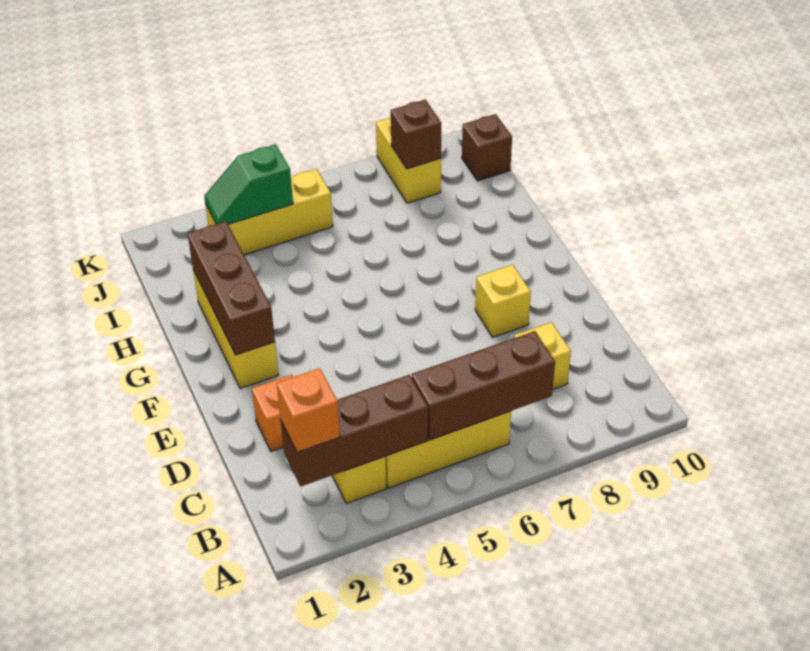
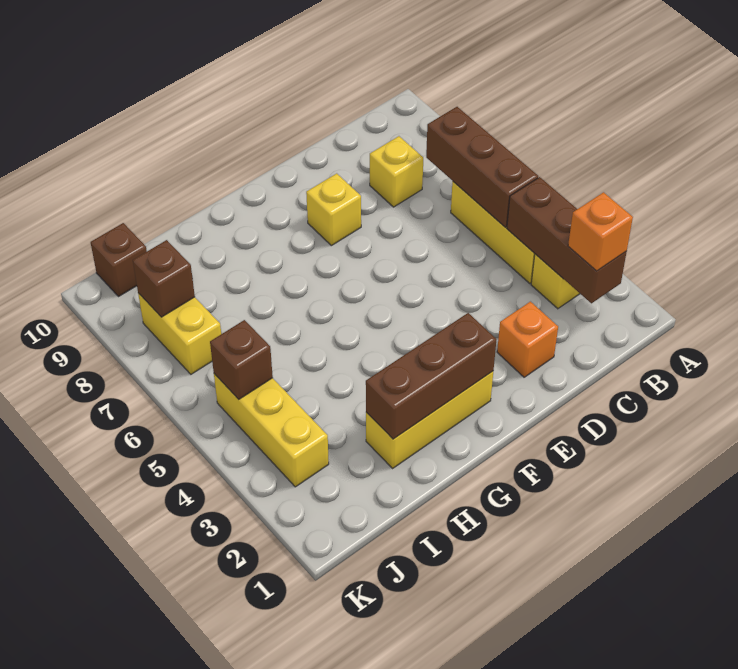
green 1x2 slope [204,144,293,224] -> none
none -> brown 1x1 brick [210,320,273,399]
yellow 1x2 brick [376,118,441,203] -> yellow 1x2 brick turned to [138,293,221,374]

